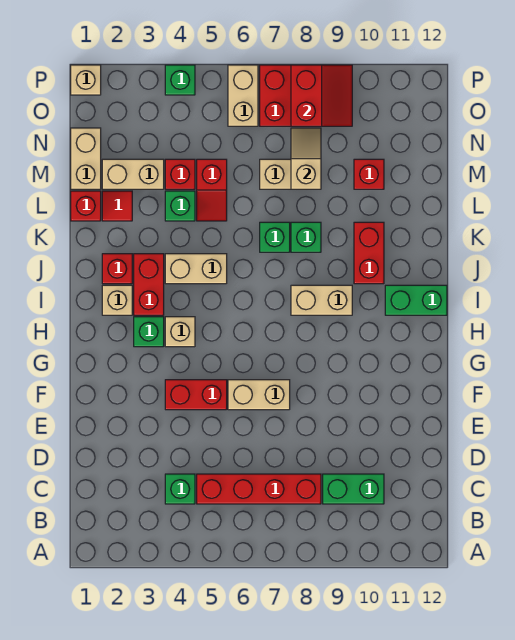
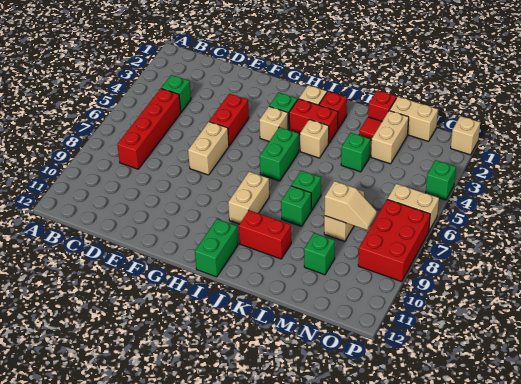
green 1x2 brick [323,474,384,504] -> green 1x2 brick moved to [260,127,299,181]
tan 1x2 brick [165,254,227,284] -> tan 1x1 brick [300,119,329,158]
red 1x2 slope [197,159,227,221] -> none
red 1x1 brick [165,159,195,189] -> none
red 1x1 brick [354,159,384,189] -> green 1x1 brick [304,233,335,275]
red 2x2 slope [291,65,352,126] -> none

